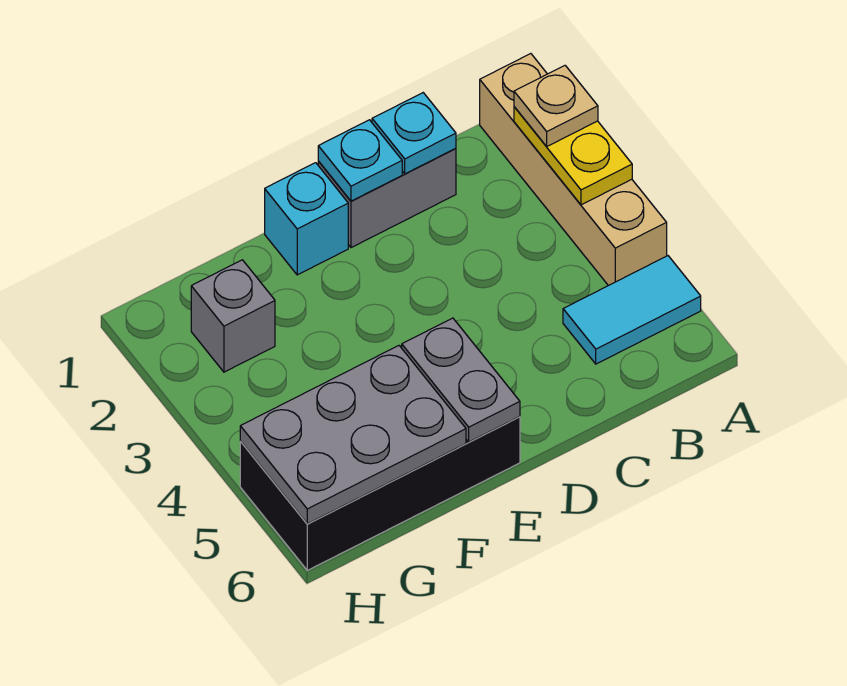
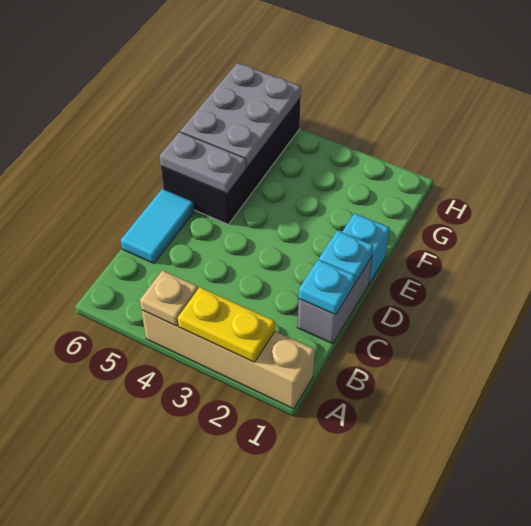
tan 1x1 plate [514,66,598,147] -> tan 1x1 plate moved to [140,270,198,326]
cyan 1x2 tile [563,256,701,364] -> cyan 1x2 tile moved to [121,189,194,263]
grey 1x1 brick [191,260,275,372] -> none

